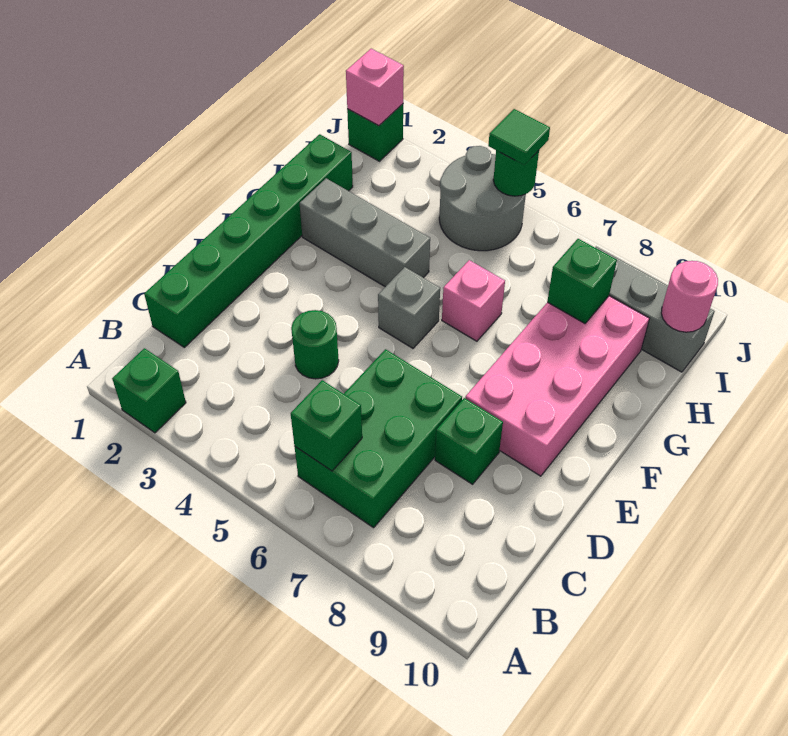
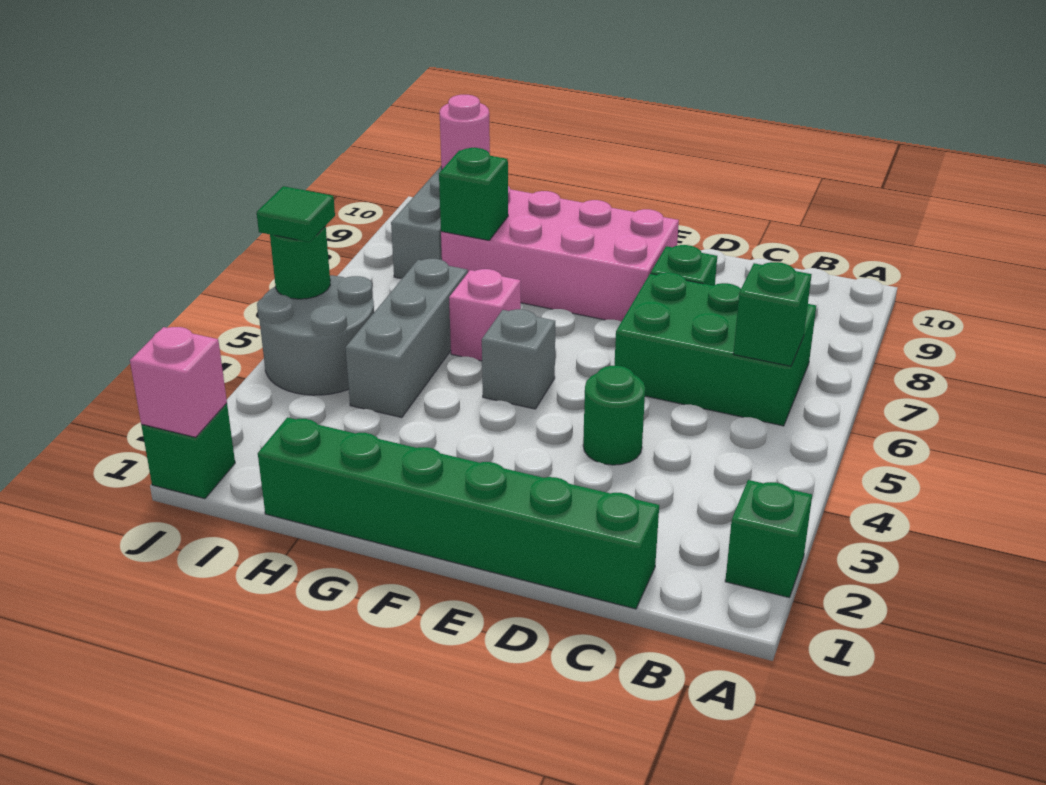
grey 1x3 brick [300,178,430,287] -> grey 1x3 brick moved to [345,259,468,417]

